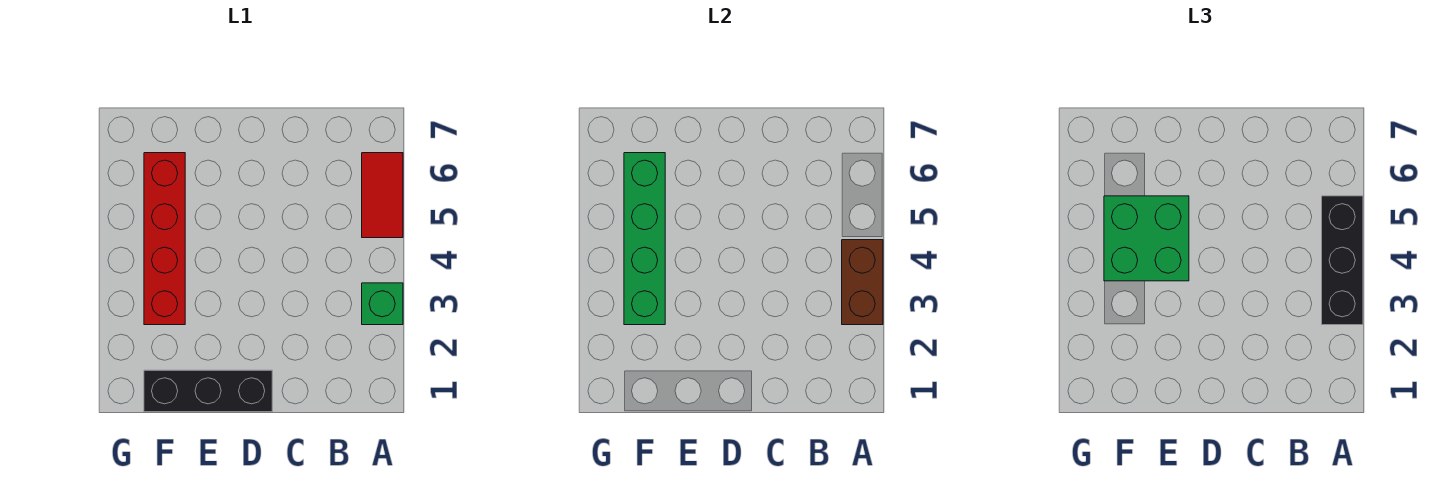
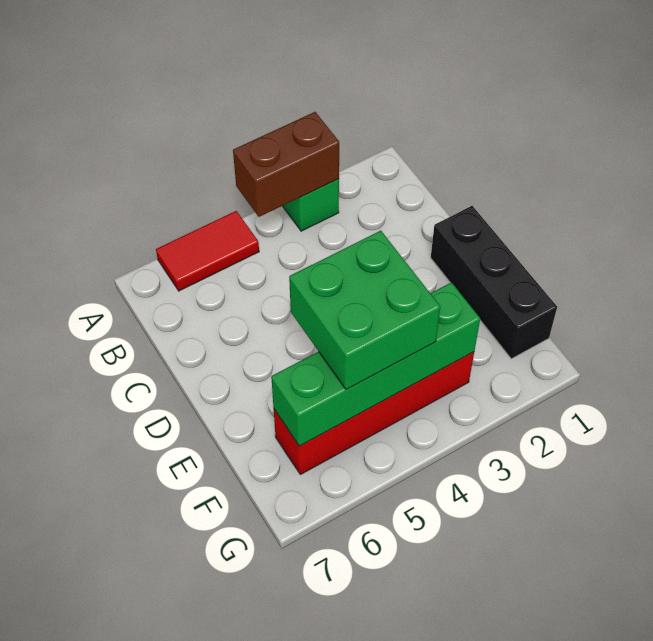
black 1x3 brick [1322,196,1363,325] -> none

